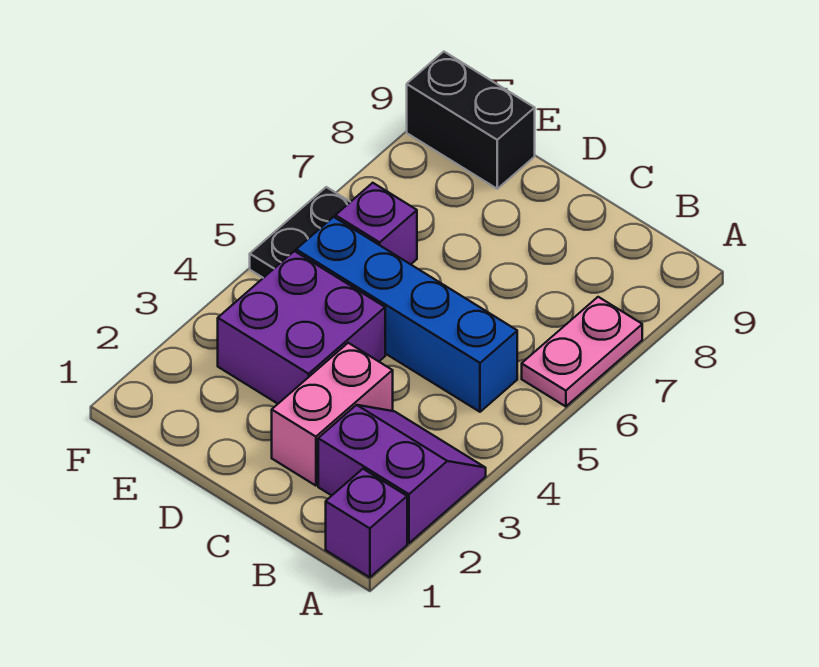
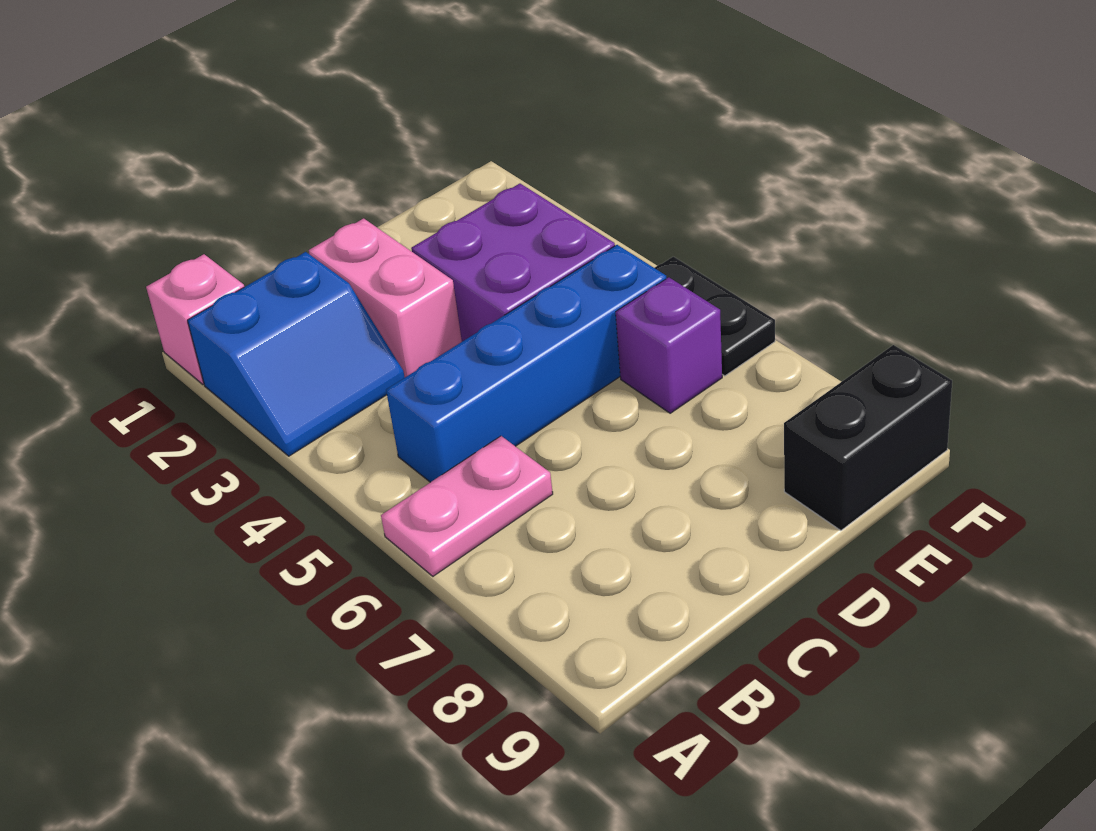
purple 1x1 brick [326,469,407,577] -> pink 1x1 brick [146,254,244,384]
purple 2x2 slope [318,405,486,543] -> blue 2x2 slope [187,252,405,456]
pink 1x2 plate [522,297,642,407] -> pink 1x2 plate turned to [381,436,553,576]

